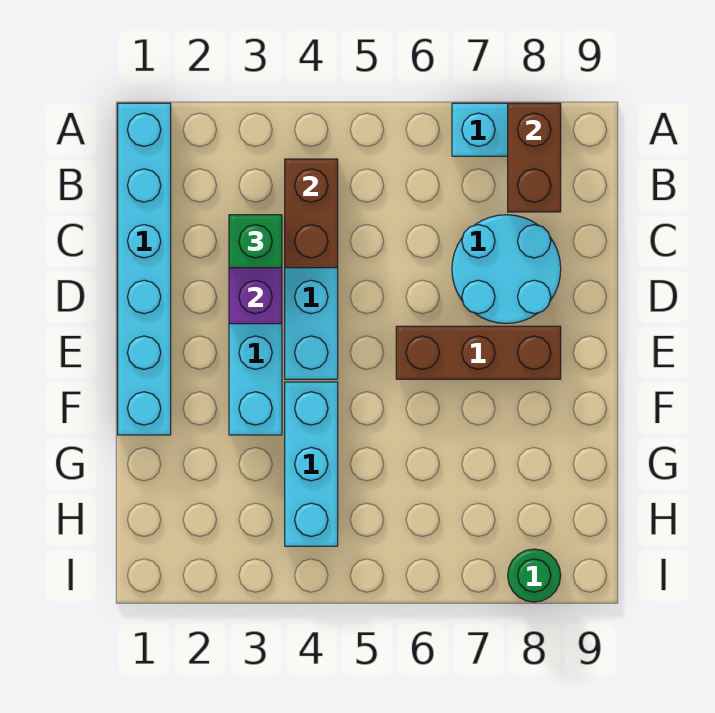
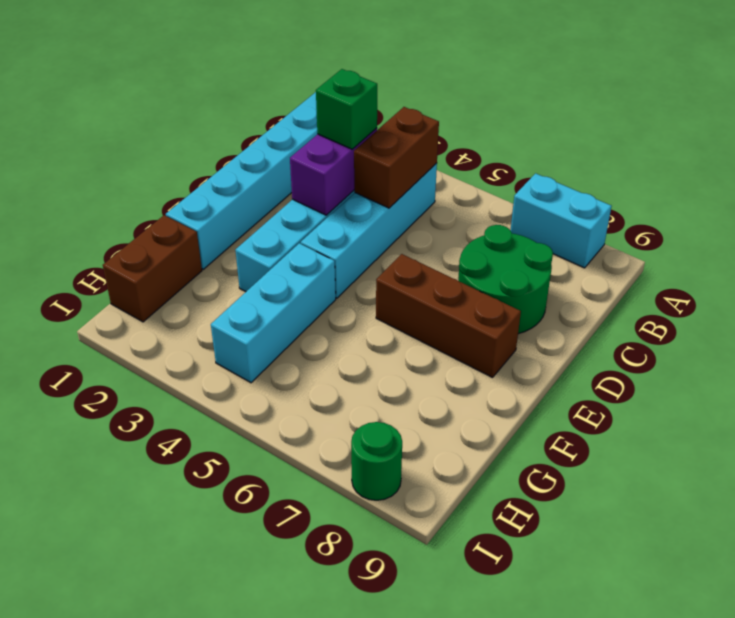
brown 1x2 brick [508,103,561,212] -> brown 1x2 brick moved to [103,215,202,322]
cyan 2x2 round brick [452,215,561,323] -> green 2x2 round brick [458,225,553,334]

